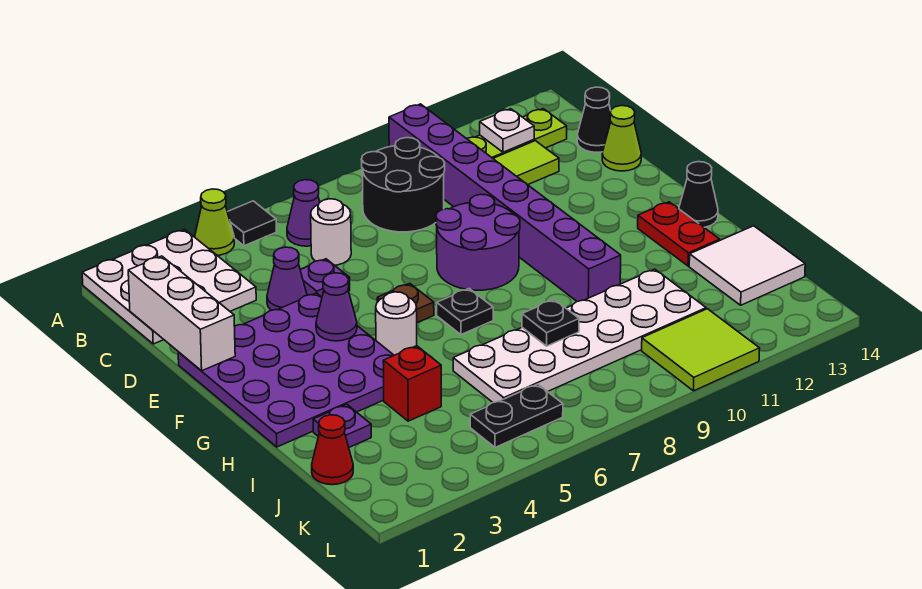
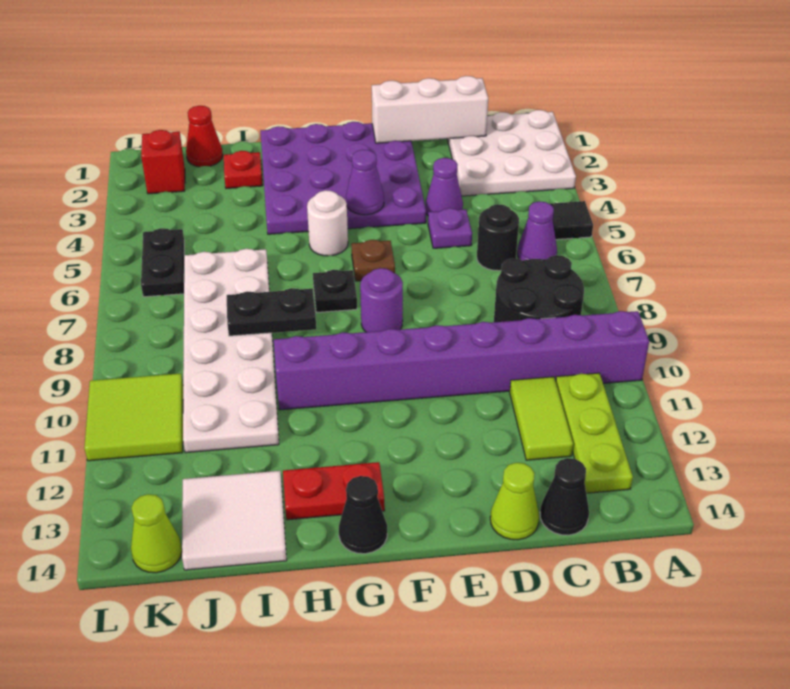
lime 1x1 cone [195,189,234,255] -> lime 1x1 cone moved to [131,494,182,573]
white 1x1 plate [480,109,534,152] -> none
white 1x1 round brick [311,199,351,265] -> black 1x1 round brick [477,204,519,271]
purple 2x2 round brick [436,194,520,290] -> purple 1x1 round brick [360,268,403,332]
purple 1x1 plate [313,404,371,447] -> red 1x1 plate [224,151,263,188]
red 1x1 brick [383,346,441,421] -> red 1x1 brick moved to [141,130,185,194]
black 1x1 plate [522,300,579,346] -> black 1x2 plate [227,288,316,336]

